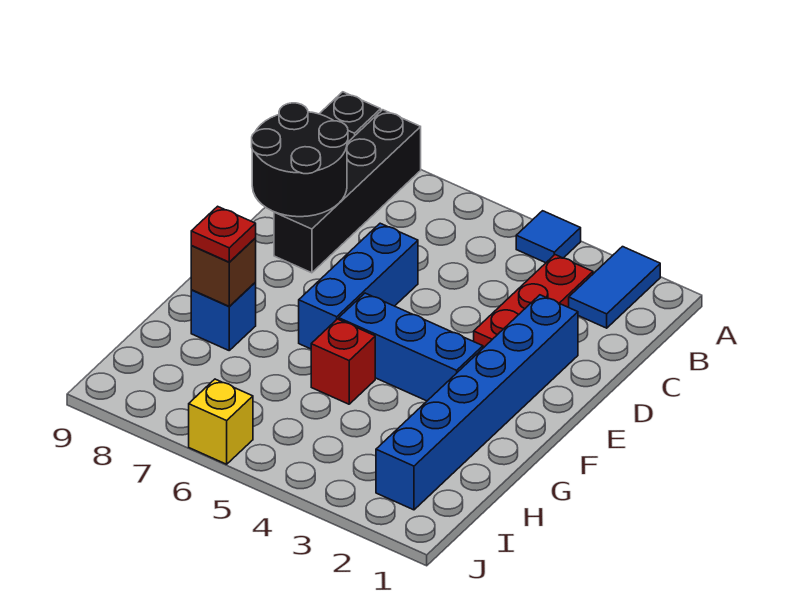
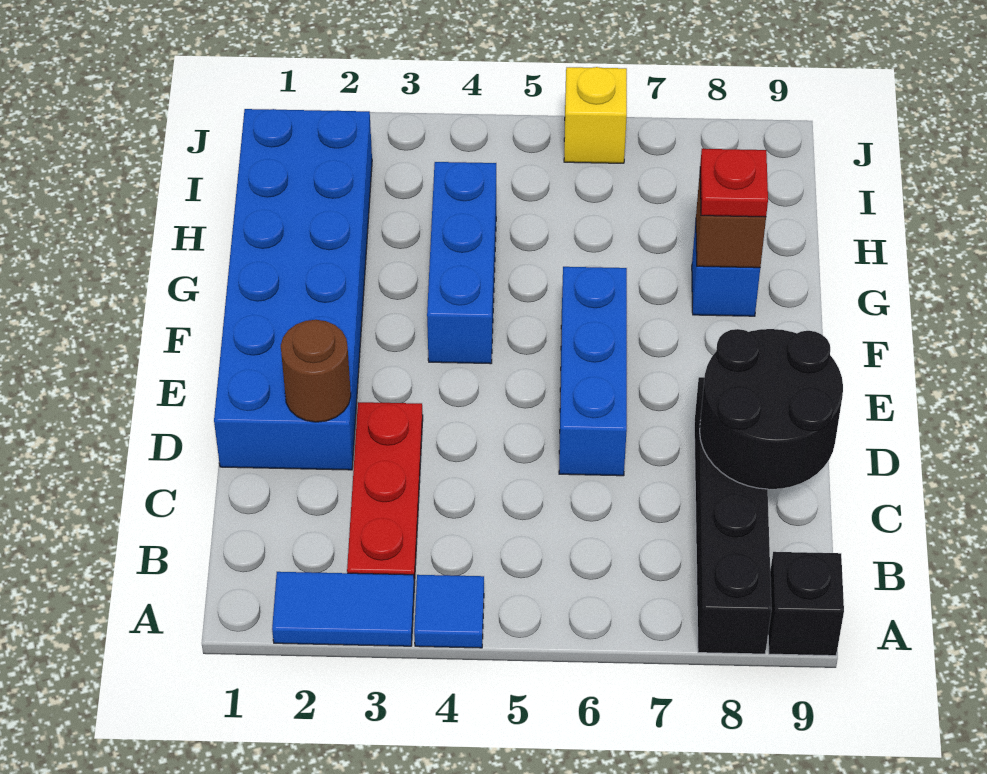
blue 1x2 tile [569,247,660,328] -> blue 1x2 tile turned to [272,572,414,646]
blue 1x6 brick [376,295,578,510] -> blue 2x6 brick [214,109,372,470]
none -> brown 1x1 round brick [281,320,351,422]
blue 1x3 brick [339,293,483,401] -> blue 1x3 brick turned to [427,162,496,364]
red 1x1 brick [311,319,375,404] -> none

